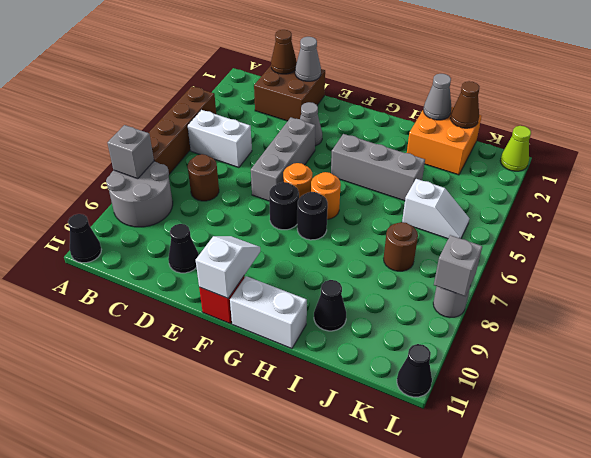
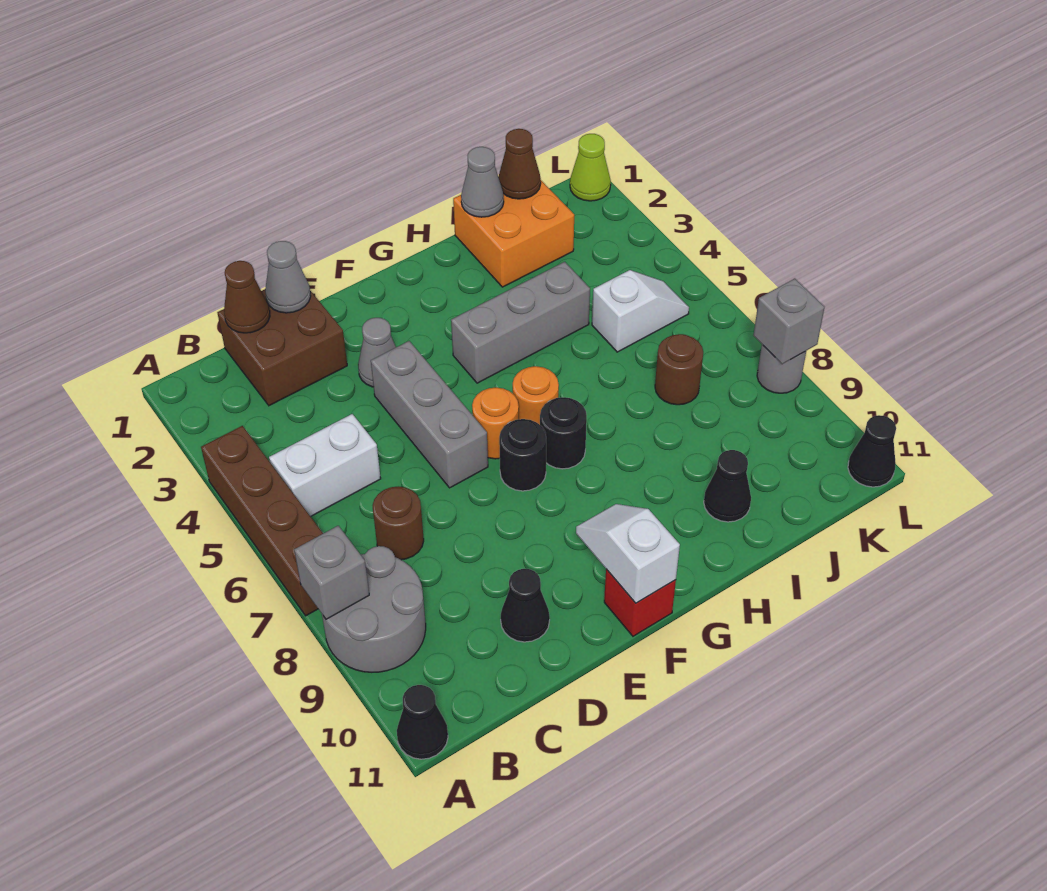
white 1x2 brick [230,276,307,349] -> none

